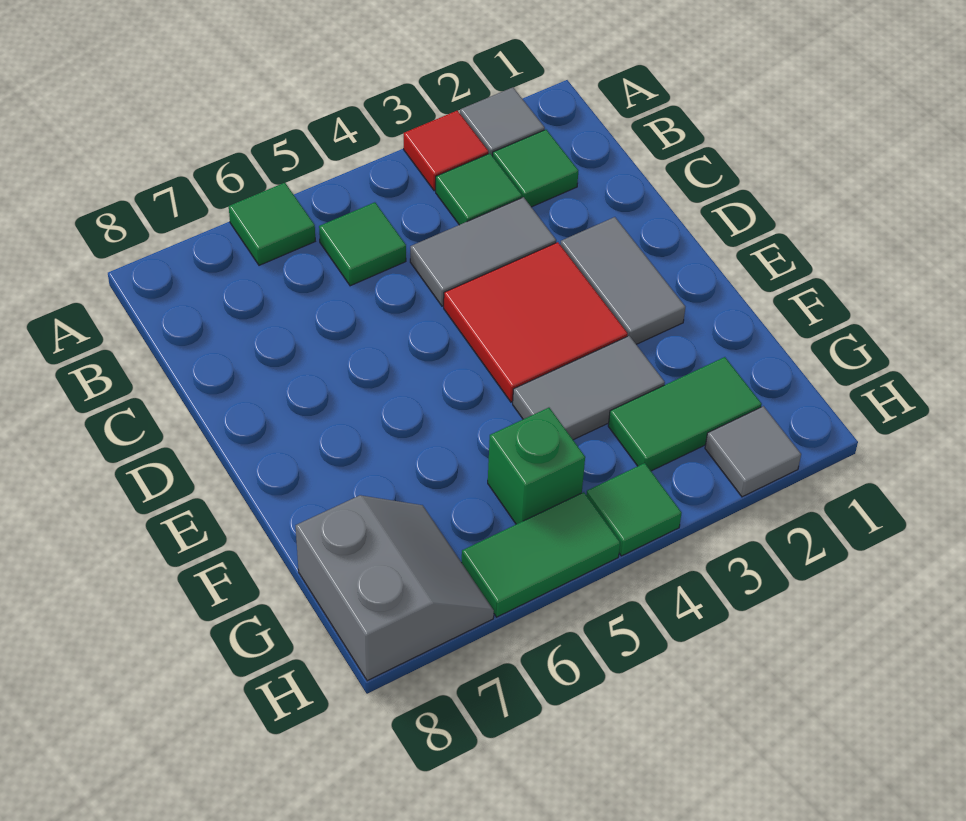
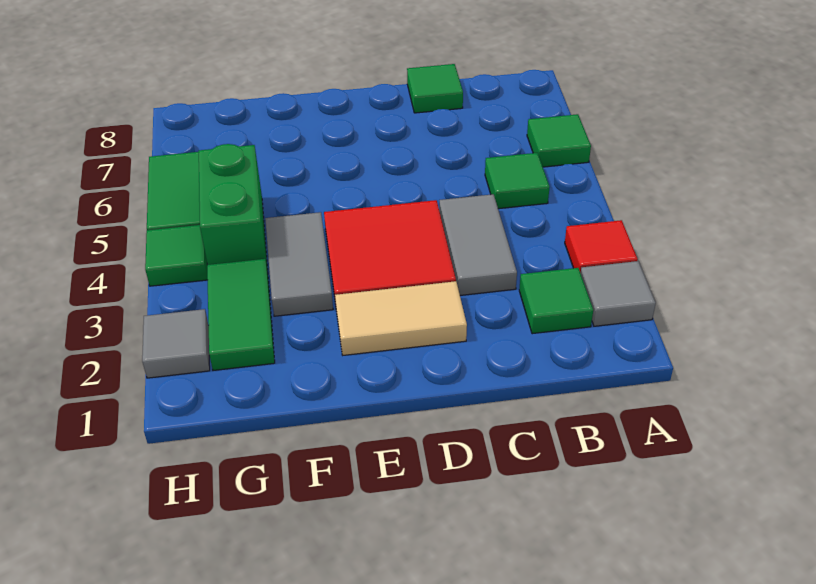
green 1x1 tile [436,153,522,225] -> green 1x1 tile moved to [407,64,463,113]
grey 1x2 tile [560,217,685,344] -> tan 1x2 tile [335,281,467,355]
green 1x1 brick [488,408,585,524] -> green 1x2 brick [199,144,268,272]
grey 2x2 slope [296,495,494,681] -> none

